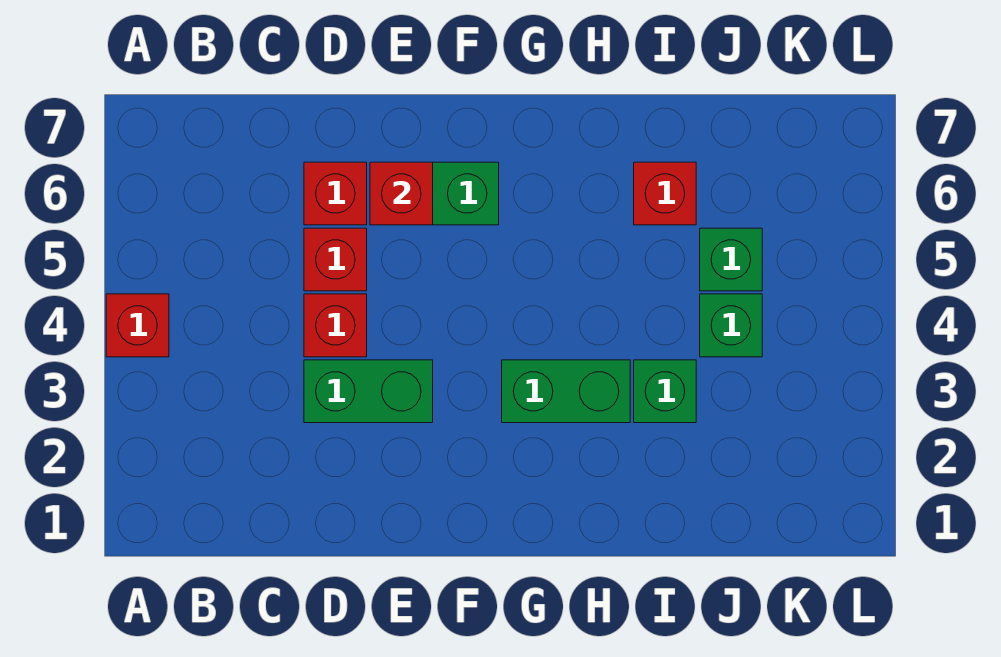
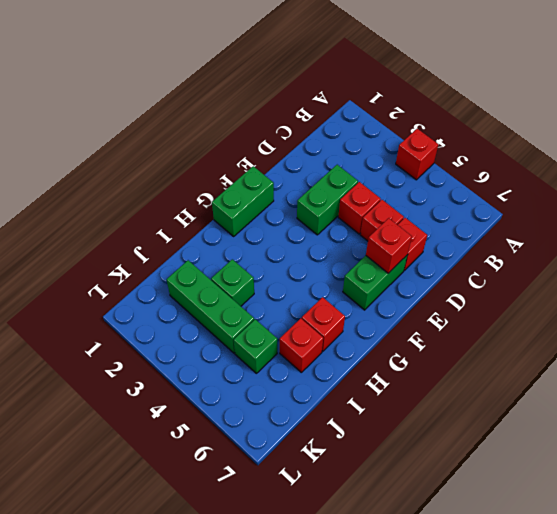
green 1x2 brick [502,360,630,423] -> green 1x2 brick moved to [212,166,274,236]
none -> red 1x1 brick [302,297,345,351]
green 1x1 brick [700,294,762,357] -> green 1x3 brick [167,260,254,353]

